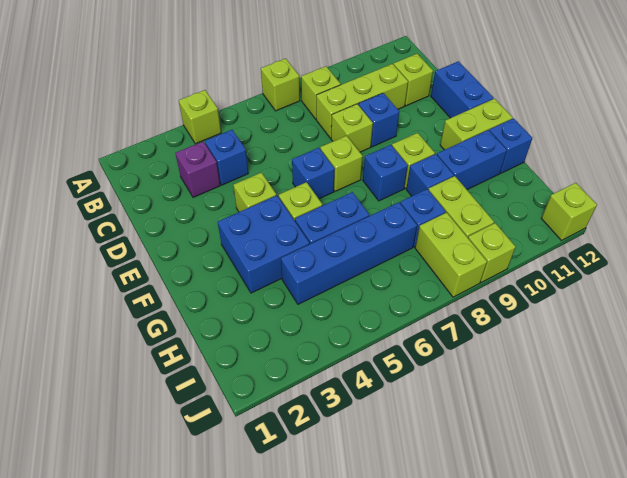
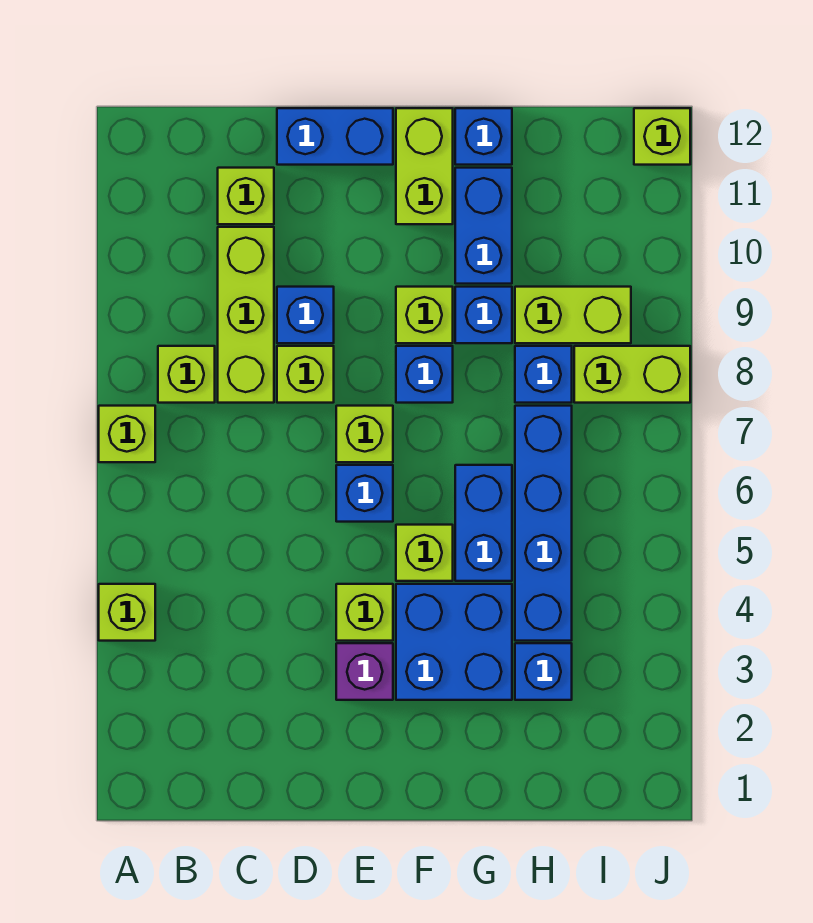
purple 1x1 brick [175,142,220,197] -> purple 1x1 brick moved to [336,643,393,700]
blue 1x1 brick [205,130,248,185] -> blue 1x1 brick moved to [515,643,572,700]
lime 1x1 brick [468,223,516,283] -> none

